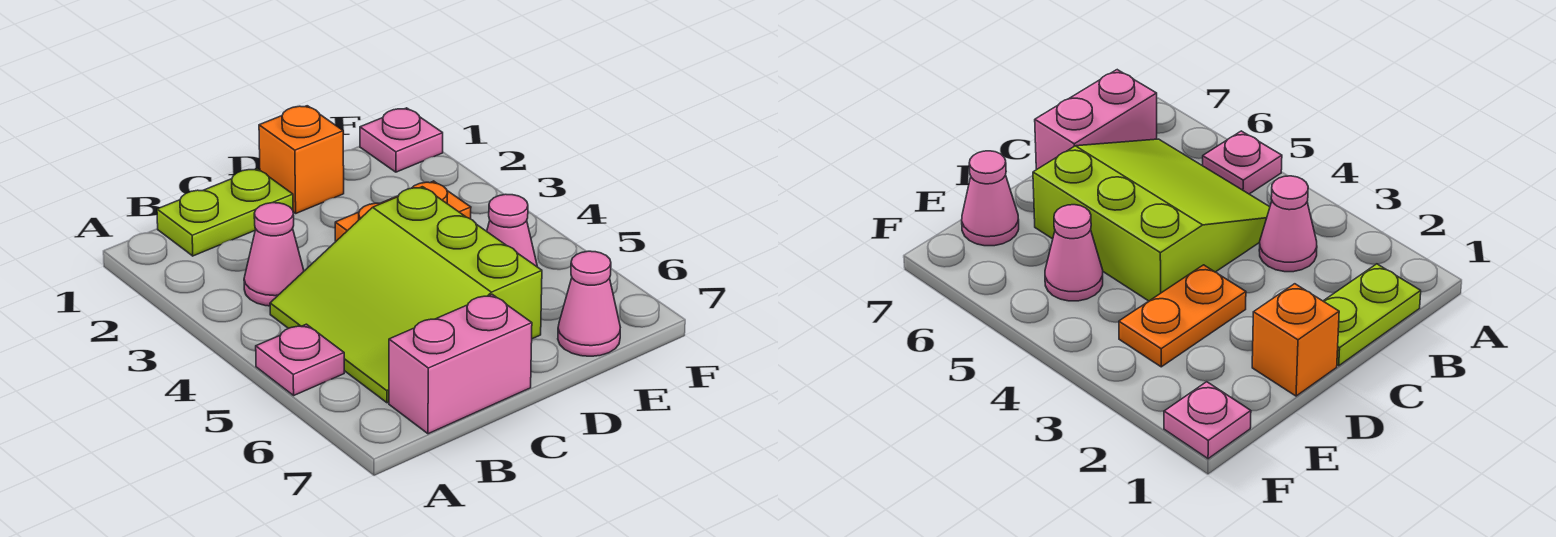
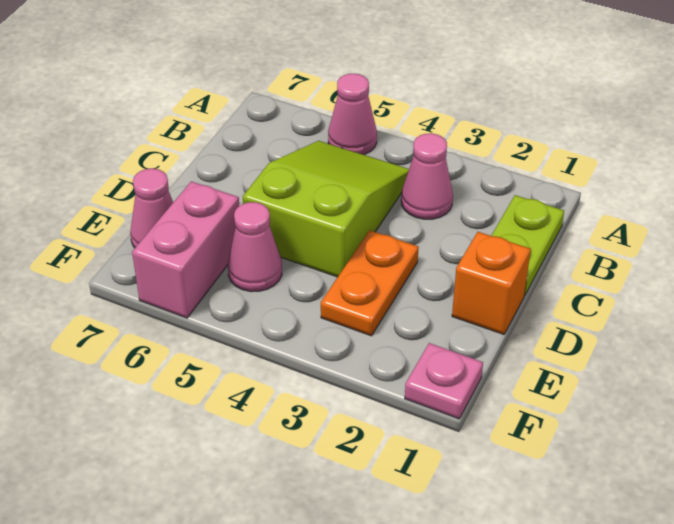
pink 1x1 plate [256,324,344,395] -> pink 1x1 cone [328,74,377,155]
lime 3x3 slope [270,187,542,403] -> lime 2x3 slope [243,141,409,277]
pink 1x2 brick [389,294,532,434] -> pink 1x2 brick moved to [132,181,239,318]

